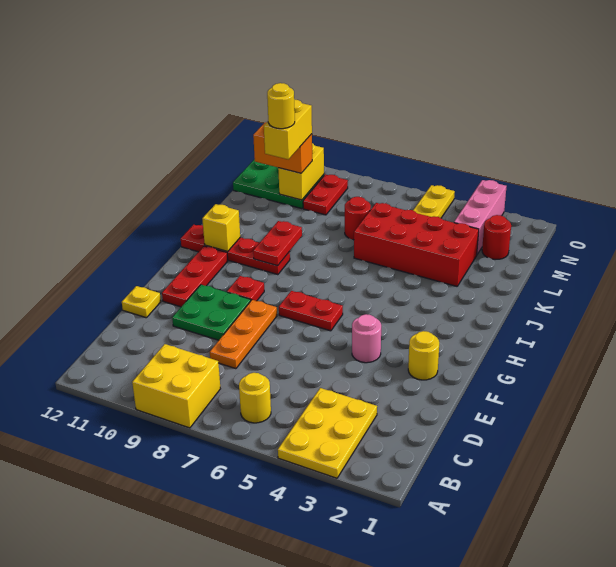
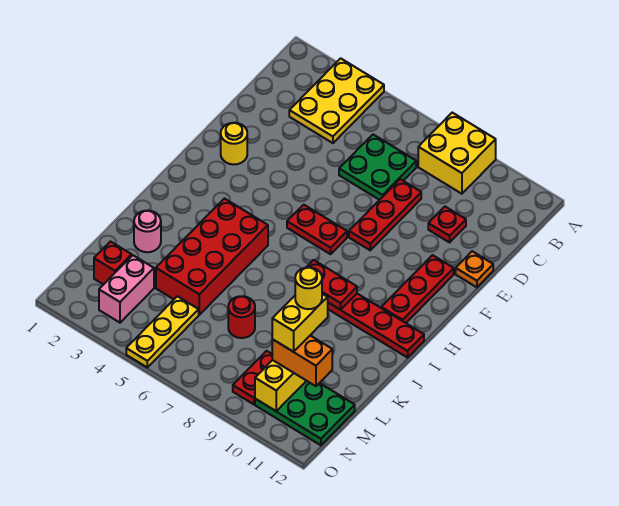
yellow 1x1 round brick [239,373,271,423] -> none
orange 1x3 plate [210,300,277,369] -> red 1x3 plate [349,179,421,250]
green 2x2 plate [172,285,251,340] -> green 2x2 plate moved to [339,135,416,200]
yellow 1x1 plate [122,286,161,318] -> orange 1x1 plate [456,251,493,287]
pink 1x1 round brick [352,314,381,363] -> pink 1x1 round brick moved to [134,211,161,252]
red 1x1 plate [227,276,264,301] -> red 1x1 plate moved to [428,207,466,242]
red 1x2 plate [253,221,302,266] -> red 1x2 plate turned to [306,260,357,310]
yellow 1x1 brick [202,204,240,251] -> none
red 2x4 brick [354,203,479,286] -> red 2x4 brick turned to [156,199,268,315]
red 1x1 round brick [482,215,511,259] -> red 1x1 brick [94,242,132,285]
pink 1x3 brick [454,180,507,254] -> pink 1x2 brick [99,255,154,323]

